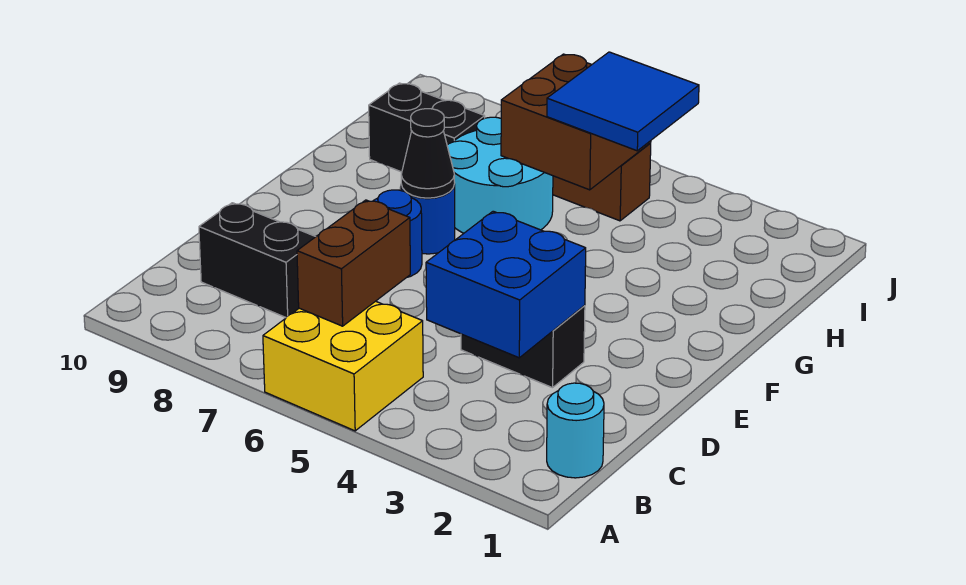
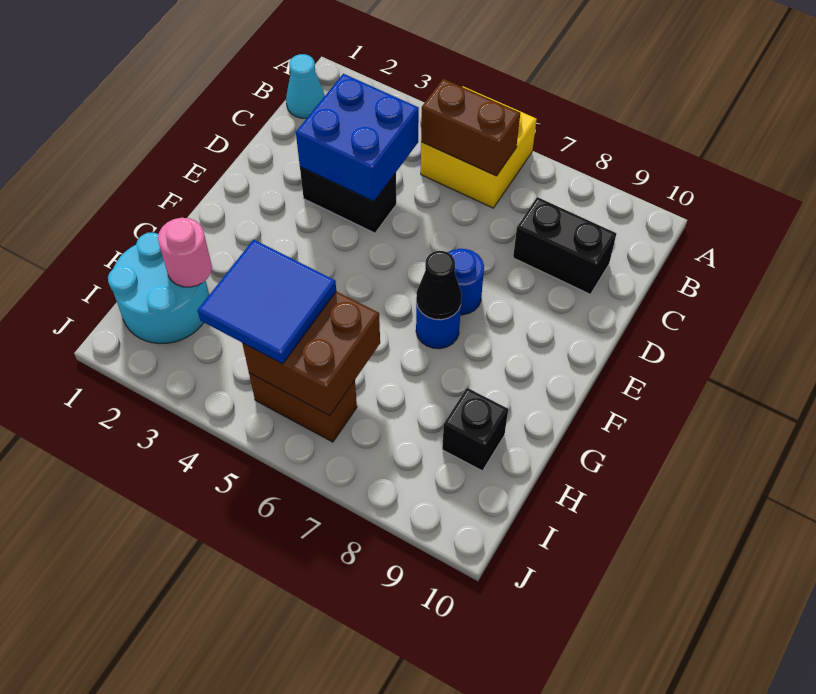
cyan 1x1 round brick [547,383,604,478] -> cyan 1x1 cone [286,54,325,118]
brown 1x2 brick [297,200,410,326] -> brown 1x2 brick turned to [421,79,520,176]
cyan 2x2 round brick [447,117,553,233] -> cyan 2x2 round brick moved to [108,233,209,344]
none -> pink 1x1 round brick [158,218,212,287]
black 1x2 brick [369,83,485,172] -> black 1x1 brick [442,388,508,471]

